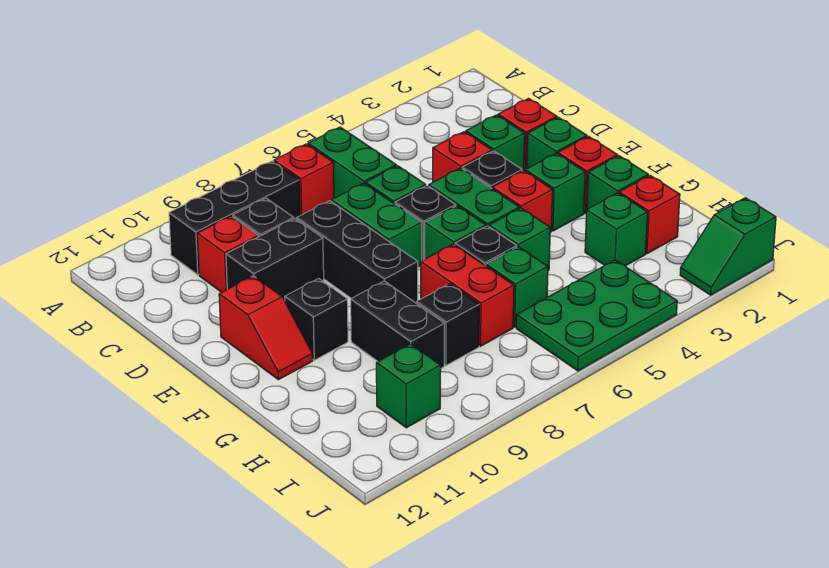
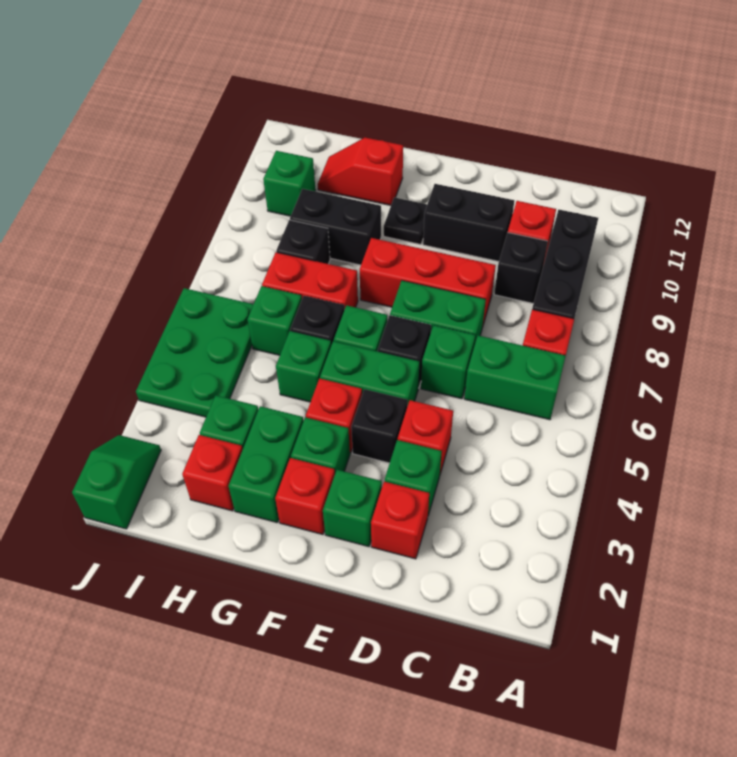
black 1x3 brick [297,201,418,303] -> red 1x3 brick [360,238,496,325]
black 1x2 brick [226,219,324,301] -> black 1x2 brick turned to [423,184,515,261]
red 1x2 slope [219,276,313,380] -> red 1x2 slope moved to [318,138,403,205]
black 1x1 brick [285,279,348,360] -> black 1x1 plate [384,197,427,244]
green 1x1 brick [587,156,648,209] -> green 1x2 brick [229,406,303,523]

